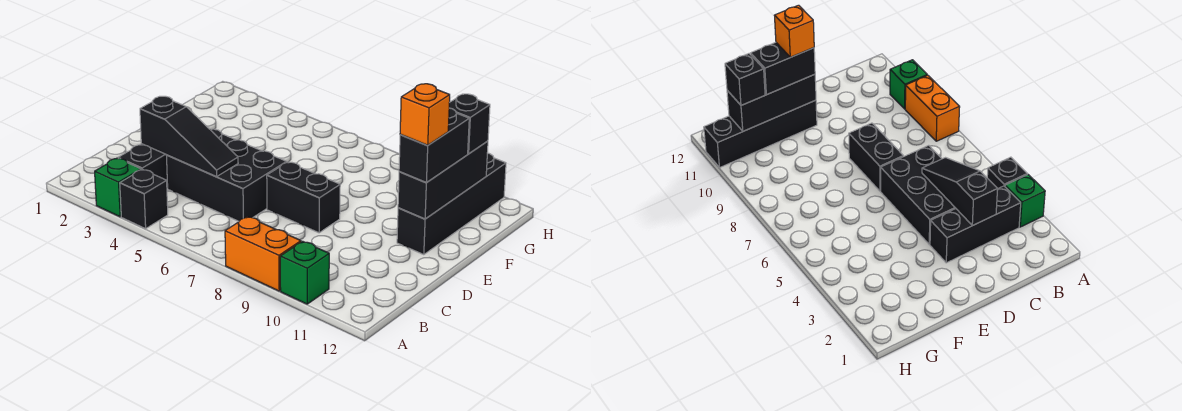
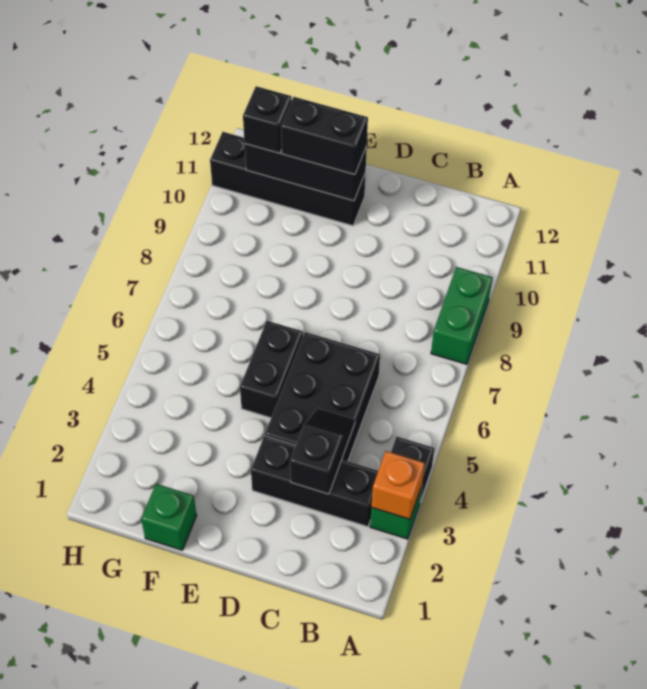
orange 1x2 brick [225,217,301,291] -> green 1x2 brick [431,267,492,364]
green 1x1 brick [280,241,329,304] -> green 1x1 brick moved to [141,484,197,550]
black 1x3 slope [140,96,238,177] -> black 1x2 slope [290,408,355,494]
black 1x2 brick [267,162,340,233] -> black 1x2 brick moved to [240,321,303,418]
orange 1x1 brick [400,84,450,145] -> orange 1x1 brick moved to [371,451,425,519]

